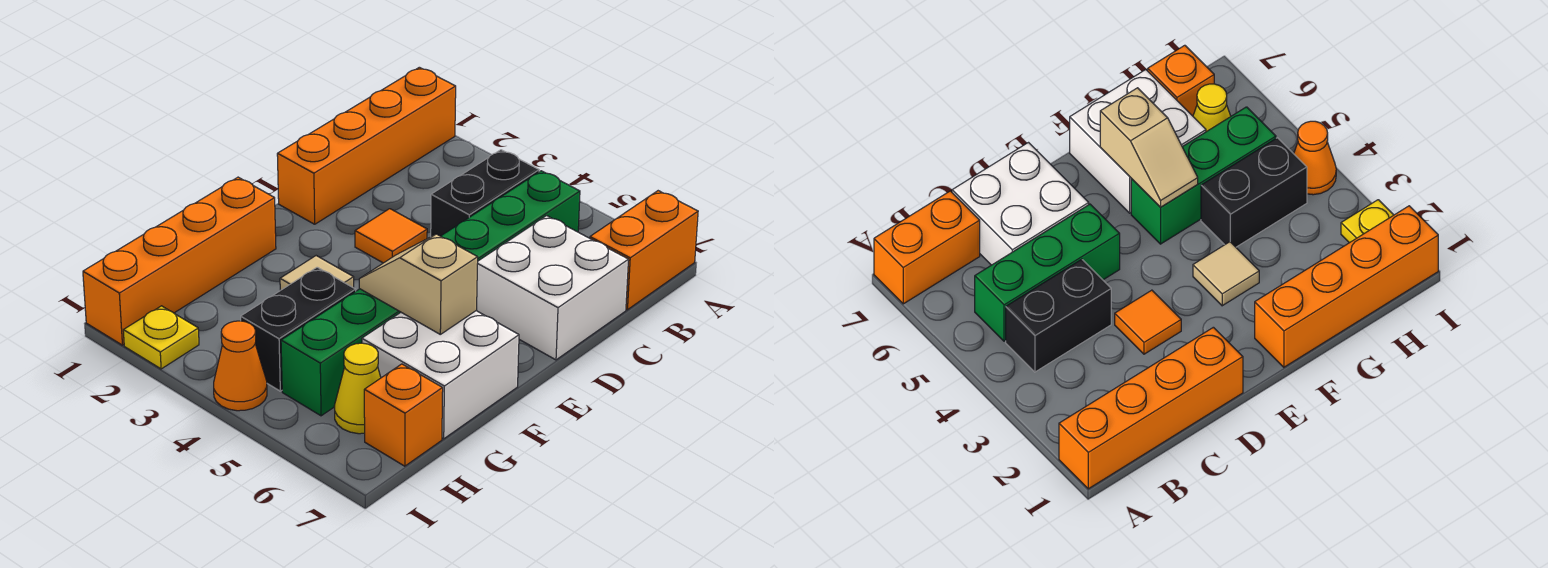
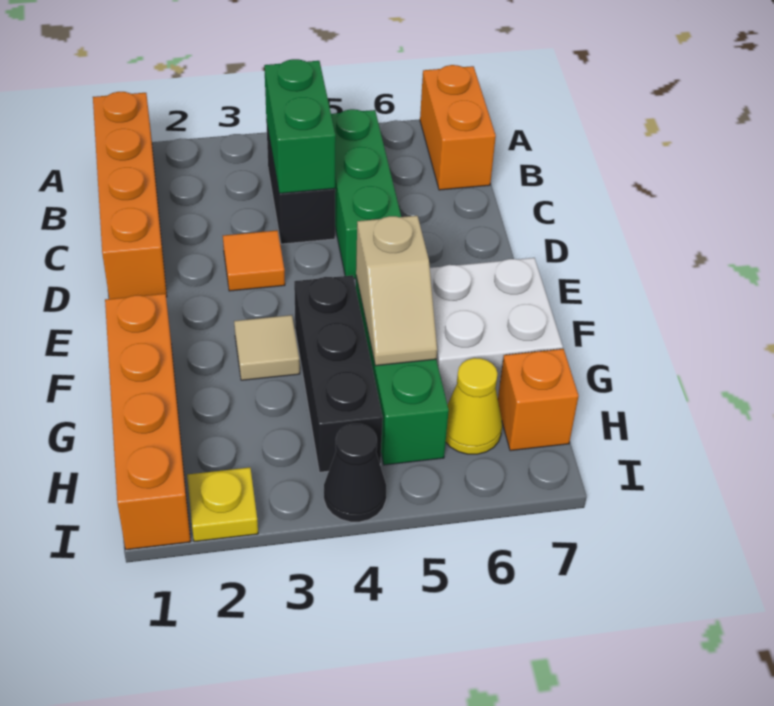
none -> green 1x2 brick [264,59,336,194]
white 2x2 brick [476,216,629,360] -> none
tan 1x2 slope [359,234,478,334] -> tan 1x2 slope turned to [356,216,437,366]
black 1x2 brick [241,267,356,391] -> black 1x3 brick [294,275,383,472]
orange 1x1 cone [214,321,267,411] -> black 1x1 cone [324,424,386,522]

